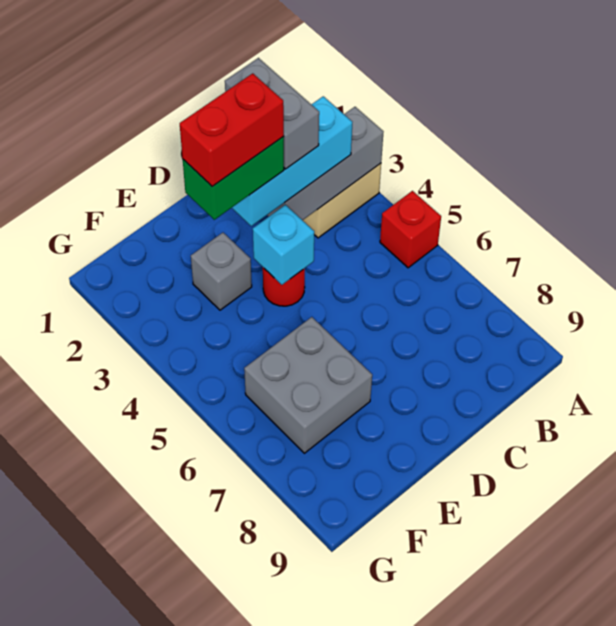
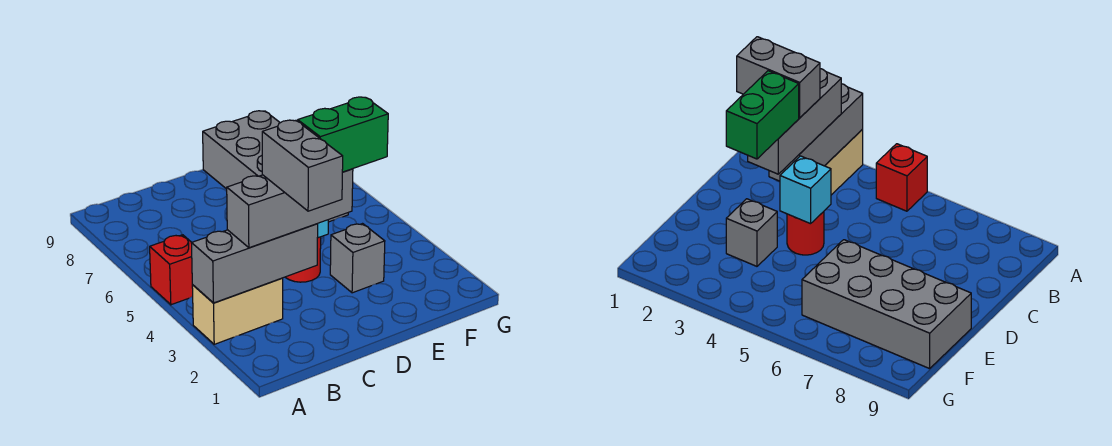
cyan 1x3 brick [232,96,352,226] -> grey 1x3 brick [227,169,353,248]
red 1x2 brick [180,73,284,186] -> none
grey 2x2 brick [244,317,372,453] -> grey 2x4 brick [203,111,348,222]

